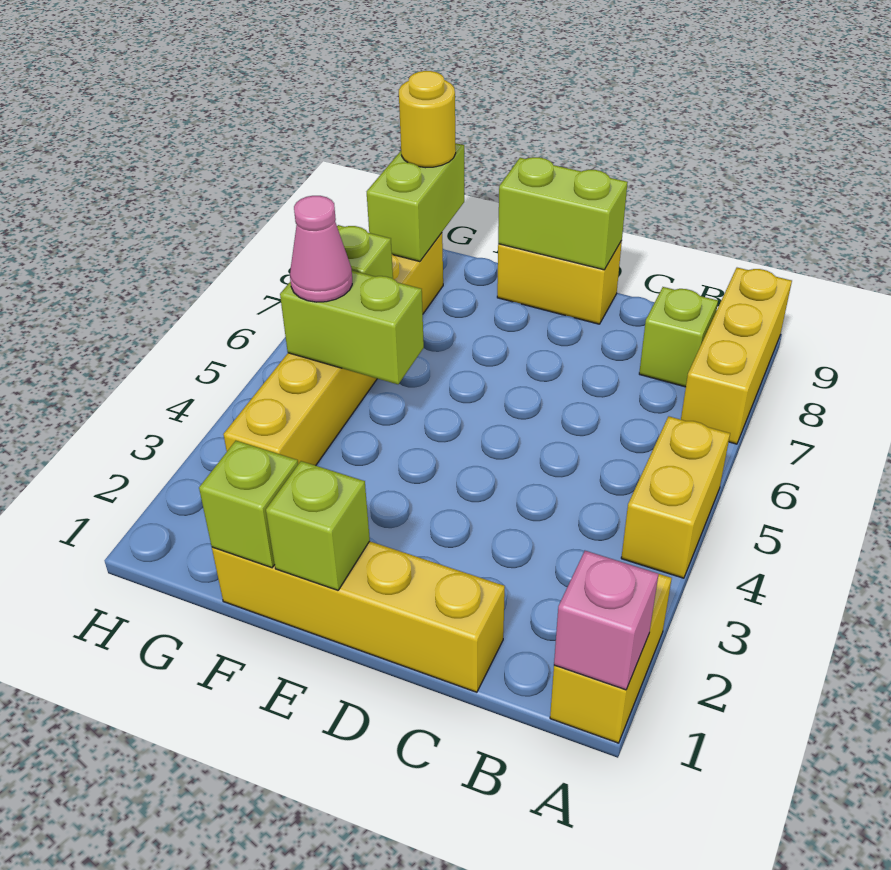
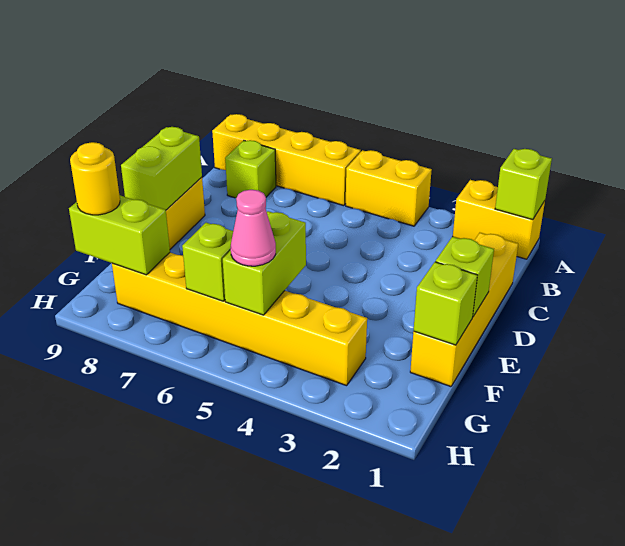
pink 1x1 brick [554,551,658,690] -> lime 1x1 brick [495,149,552,220]
yellow 1x3 brick [681,268,792,444] -> yellow 1x4 brick [212,114,361,206]

